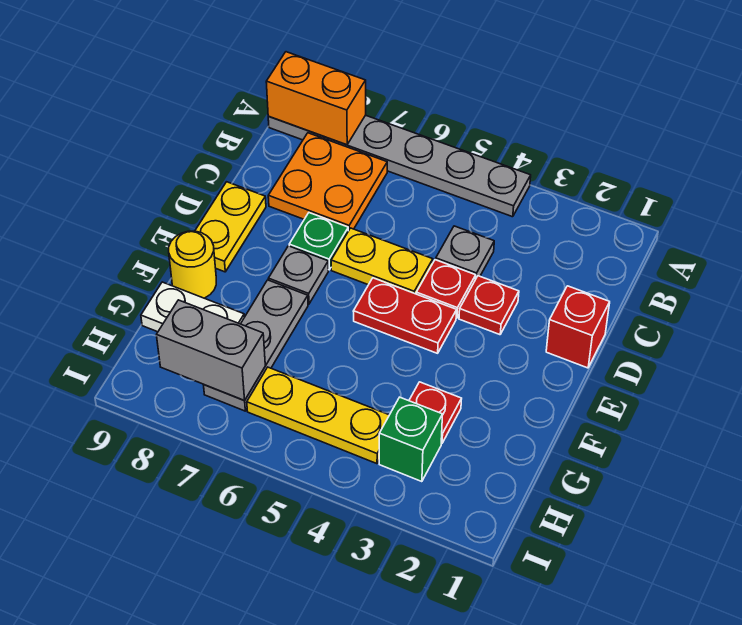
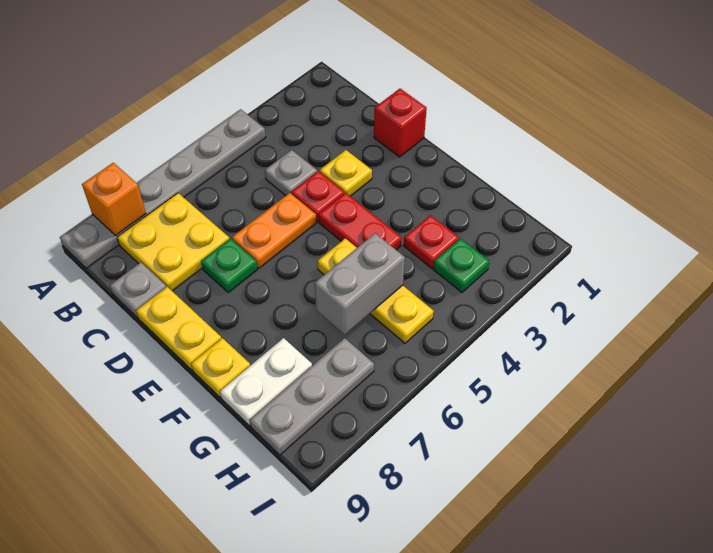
orange 1x2 brick [266,52,366,145] -> orange 1x1 brick [82,163,146,235]
orange 2x2 plate [268,133,387,231] -> yellow 2x2 plate [117,193,229,291]
red 1x1 plate [459,276,519,335] -> yellow 1x1 plate [320,150,372,196]
yellow 1x2 plate [331,228,433,294] -> orange 1x2 plate [232,193,316,268]
red 1x2 plate [353,278,457,353] -> red 1x2 plate turned to [319,193,401,250]
grey 1x1 plate [268,246,328,304] -> grey 1x1 plate moved to [110,262,166,318]
grey 1x3 plate [204,280,308,411] -> grey 1x3 plate turned to [250,338,374,455]
yellow 1x1 round brick [169,231,216,298] -> yellow 1x1 plate [191,338,250,397]
green 1x1 brick [379,397,443,482] -> green 1x1 plate [433,238,489,292]
yellow 1x3 plate [247,367,389,464] -> yellow 1x3 plate turned to [317,238,434,343]
grey 1x2 brick [157,300,265,401] -> grey 1x2 brick moved to [315,233,405,335]

